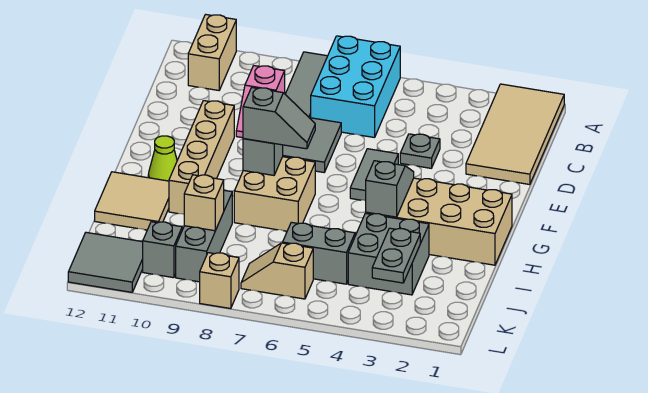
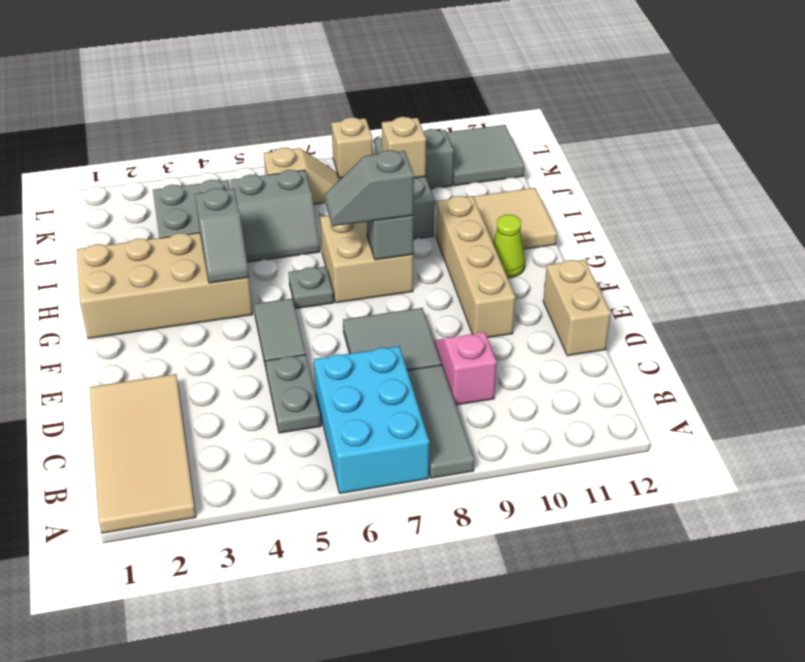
tan 1x2 brick [188,14,236,90] -> tan 1x2 brick moved to [543,260,611,356]
grey 1x1 plate [400,134,440,168] -> grey 1x1 plate moved to [289,267,334,309]
grey 1x2 plate [372,228,420,283] -> grey 1x2 plate moved to [265,355,321,433]

